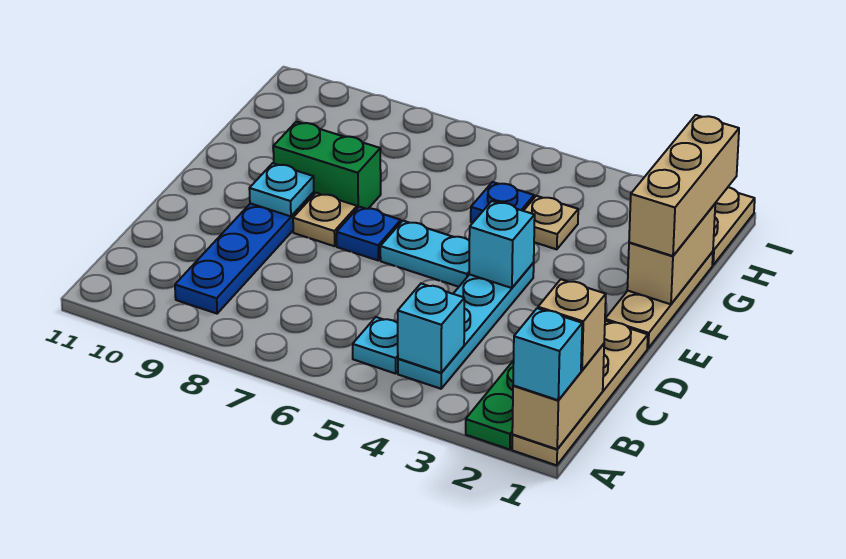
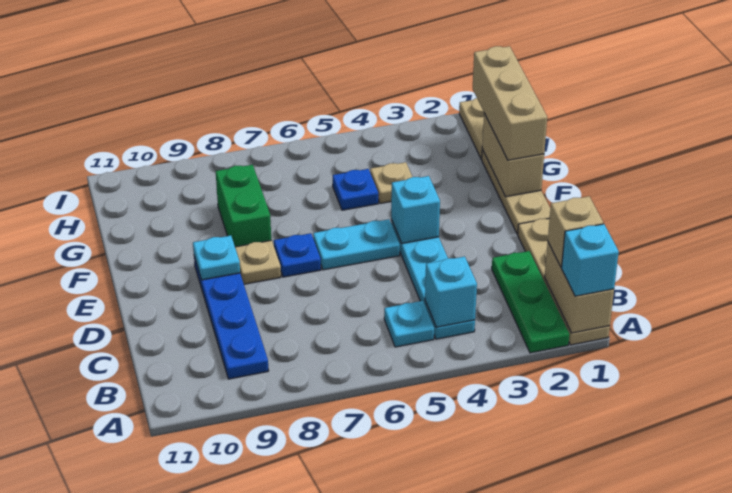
green 1x2 brick [273,122,381,209] -> green 1x2 brick turned to [216,165,271,247]

